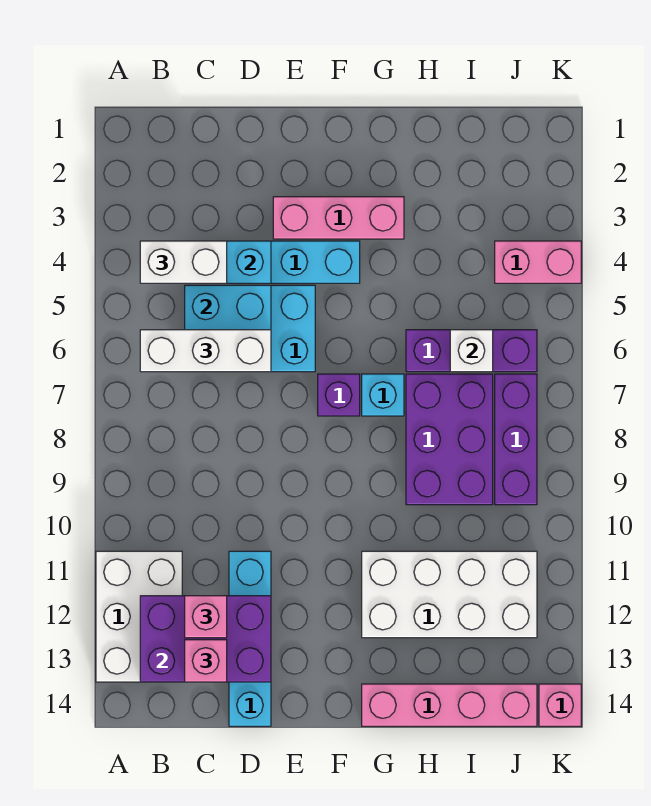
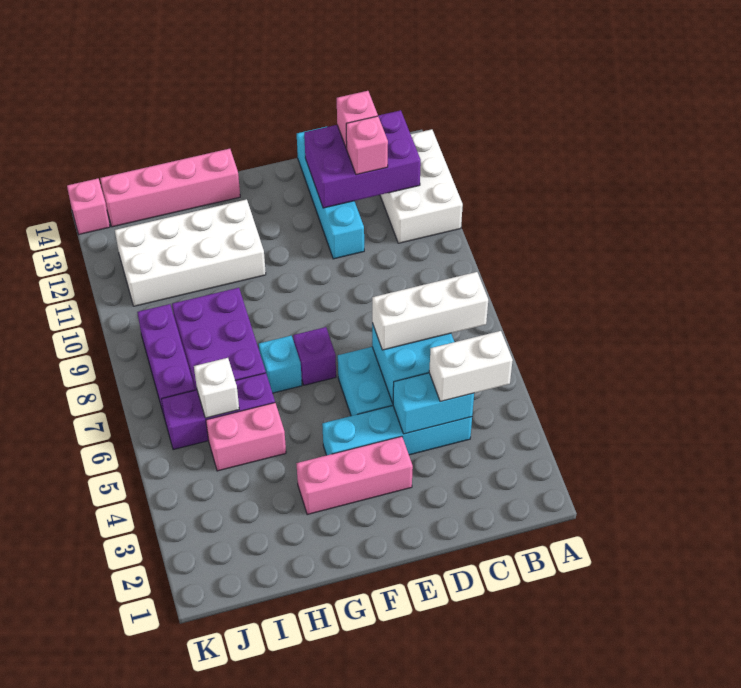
pink 1x2 brick [495,241,581,283] -> pink 1x2 brick moved to [206,403,286,471]

